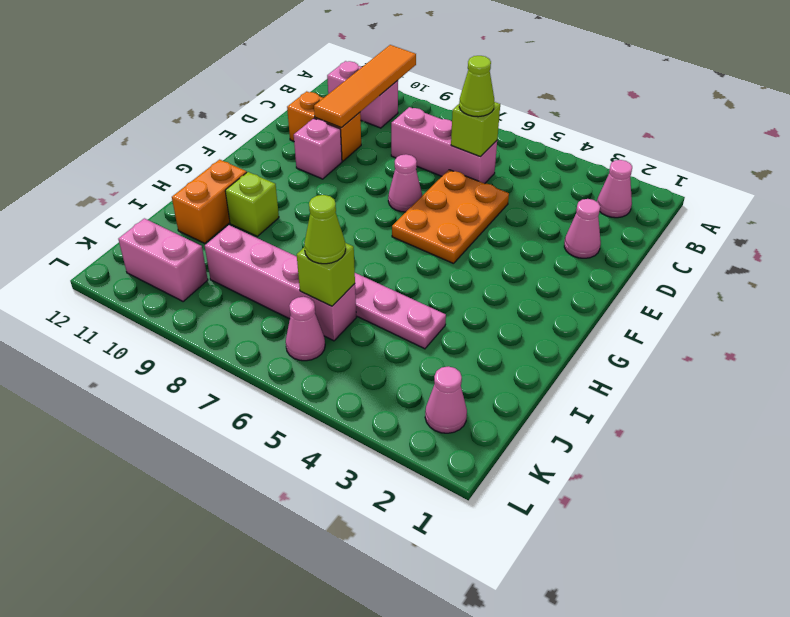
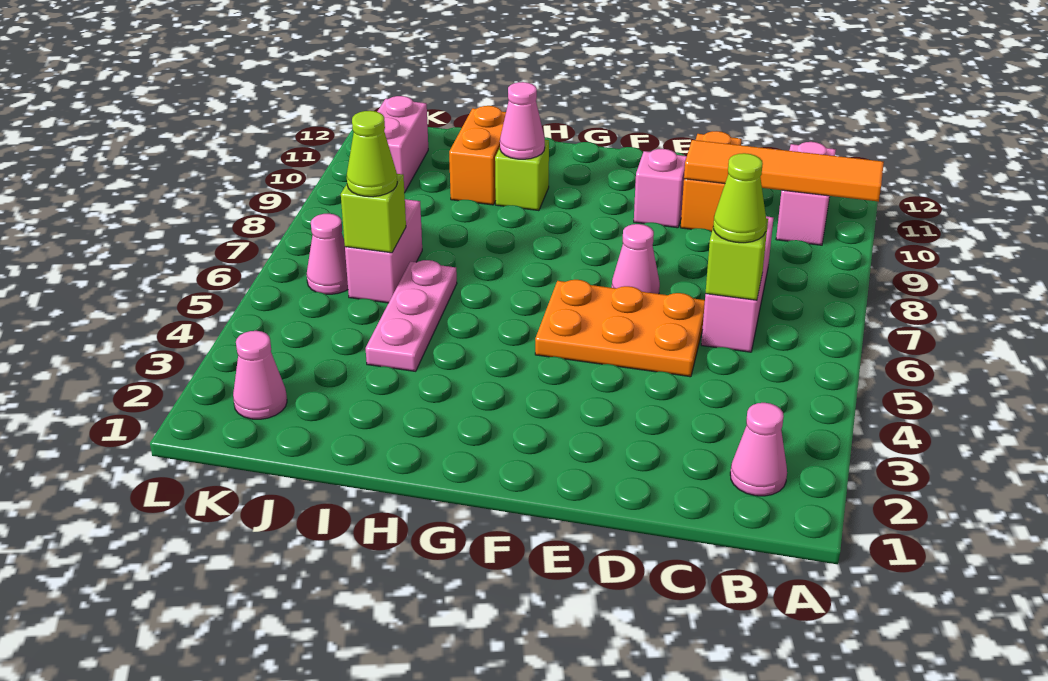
pink 1x1 cone [564,199,601,258] -> pink 1x1 cone moved to [500,82,545,159]
orange 1x2 brick [172,160,247,243] -> orange 1x2 brick turned to [449,106,506,205]
pink 1x4 brick [205,225,356,341] -> pink 1x2 brick [345,199,422,303]

